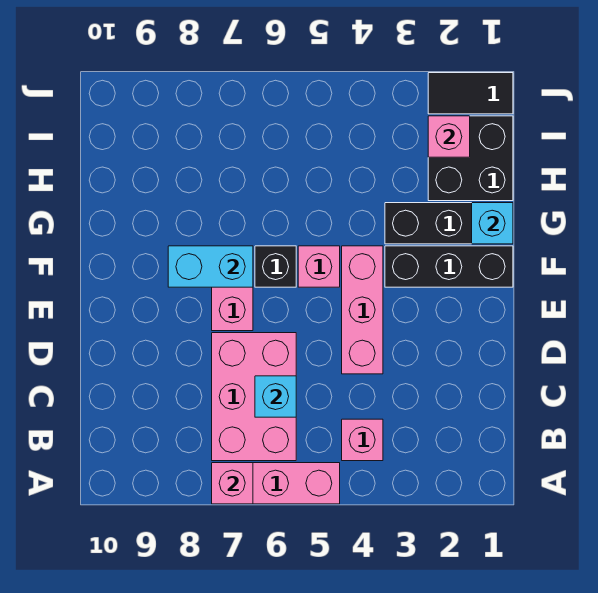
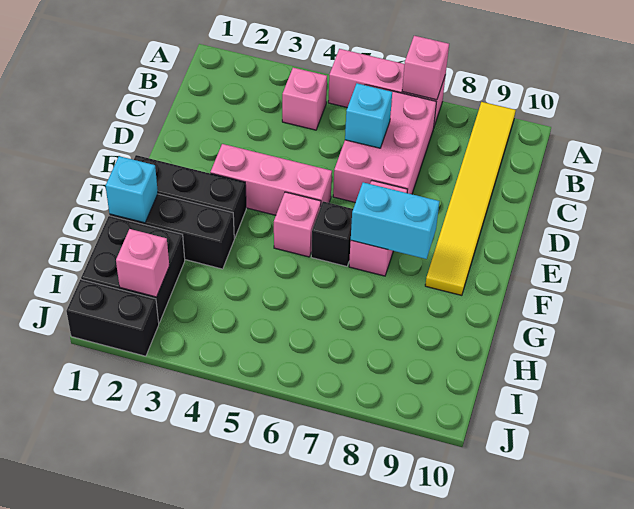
none -> yellow 1x6 tile [425,102,516,295]
pink 1x3 brick [342,246,383,374] -> pink 1x3 brick turned to [210,144,332,215]
black 1x2 tile [428,73,513,114] -> black 1x2 brick [66,279,159,356]

